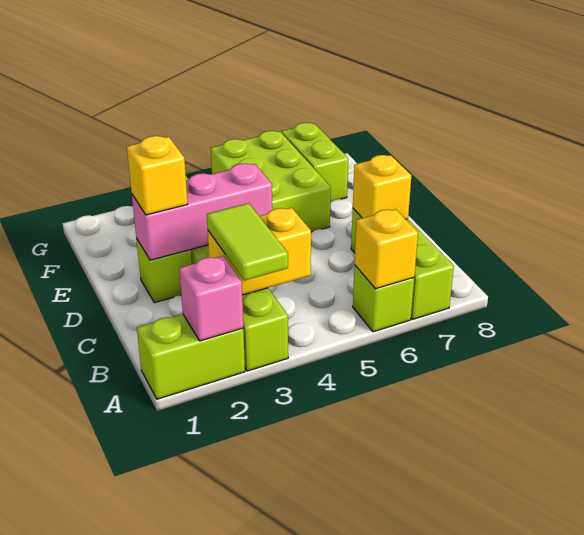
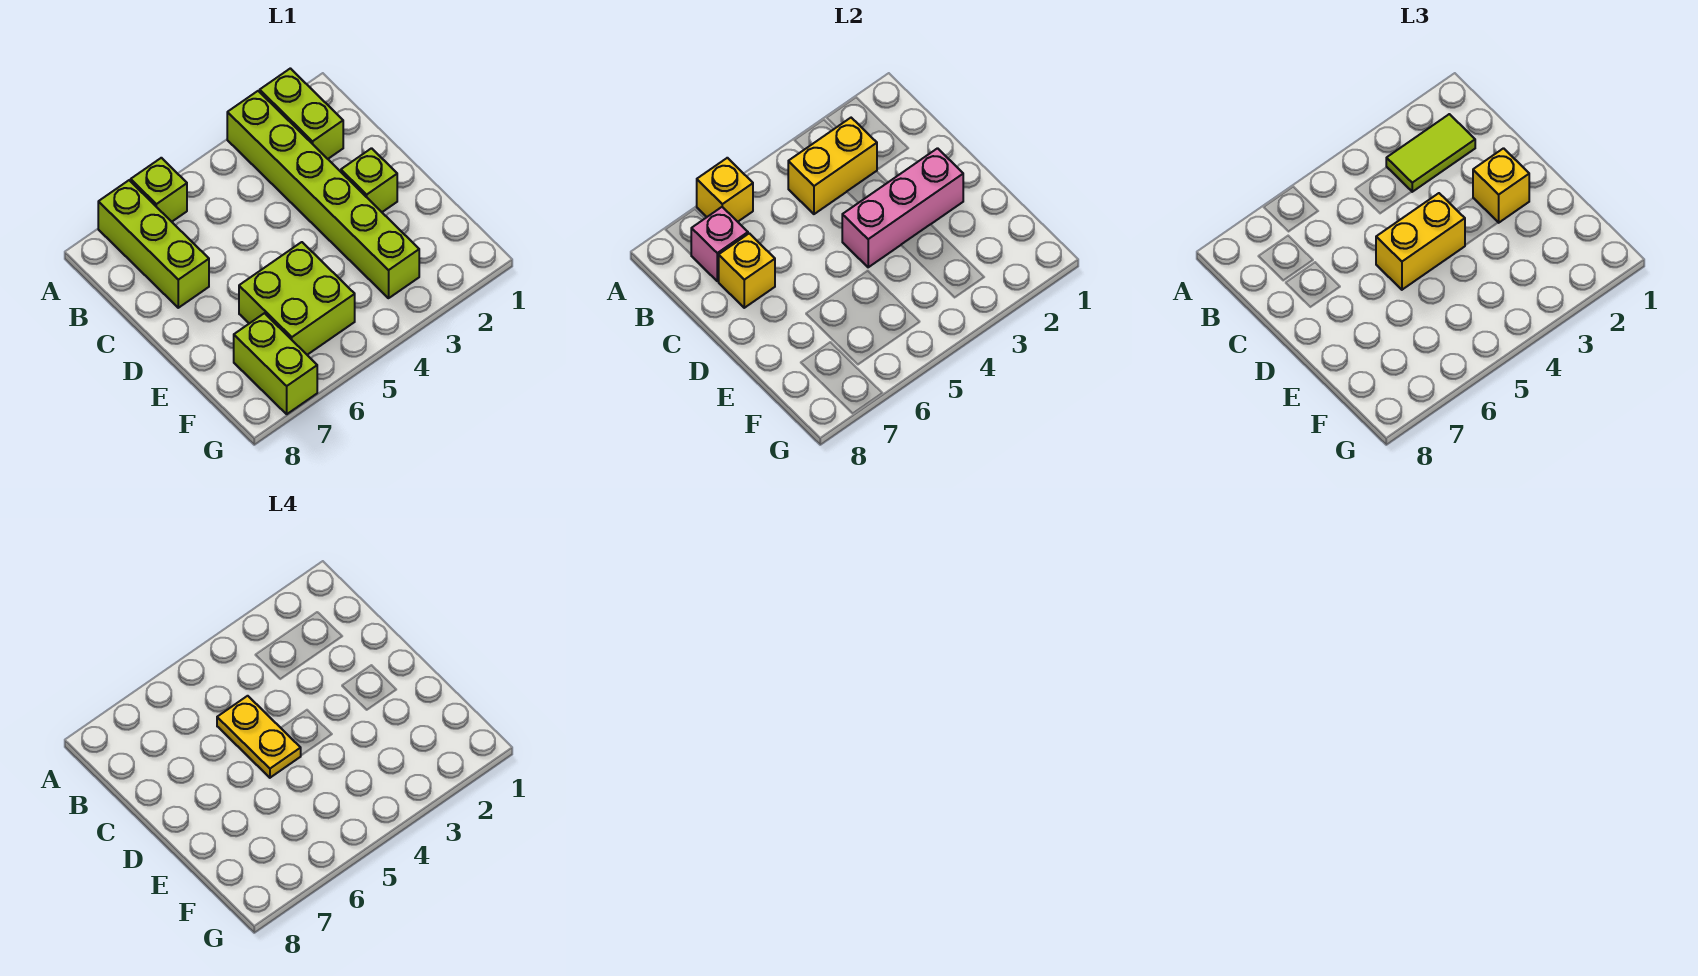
lime 1x2 brick [137,314,245,399] -> lime 1x2 brick turned to [260,68,343,159]
pink 1x1 brick [179,256,243,341] -> pink 1x1 brick moved to [691,207,748,281]
lime 1x2 tile [207,203,288,281] -> lime 1x2 tile turned to [1386,114,1475,192]
none -> yellow 1x2 plate [217,696,301,778]
none -> yellow 1x2 brick [1376,193,1465,290]
lime 2x3 brick [211,131,331,232] -> lime 2x2 brick [239,242,355,355]

